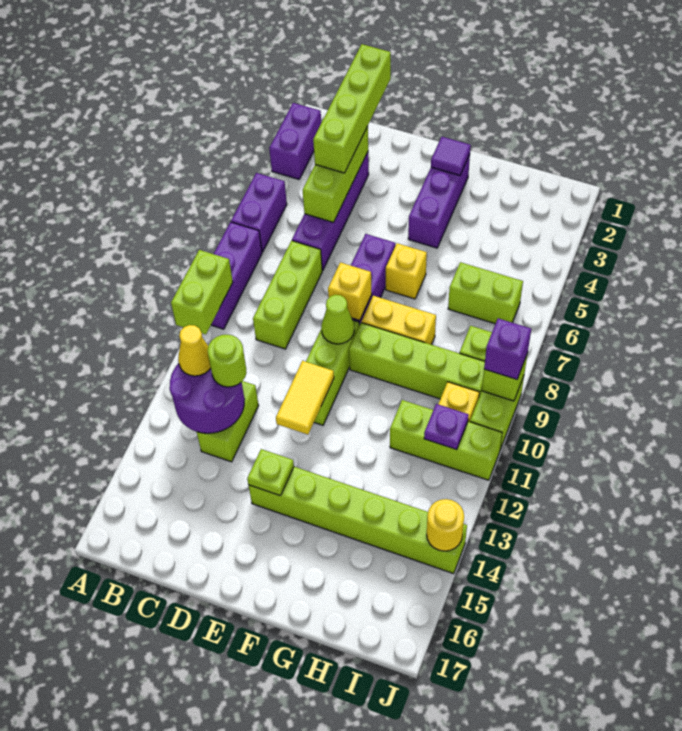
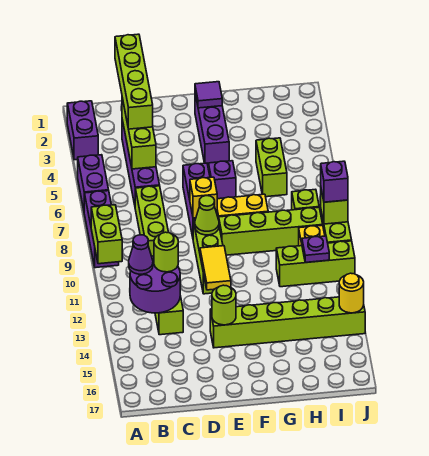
yellow 1x1 cone [178,325,211,376] -> purple 1x1 cone [129,235,153,274]
lime 1x1 plate [247,449,294,496] -> lime 1x1 round brick [212,285,236,325]
yellow 1x1 brick [386,243,427,299] -> purple 1x1 brick [209,161,236,199]
lime 1x2 brick [448,262,523,324] -> lime 1x2 brick turned to [256,138,287,197]

